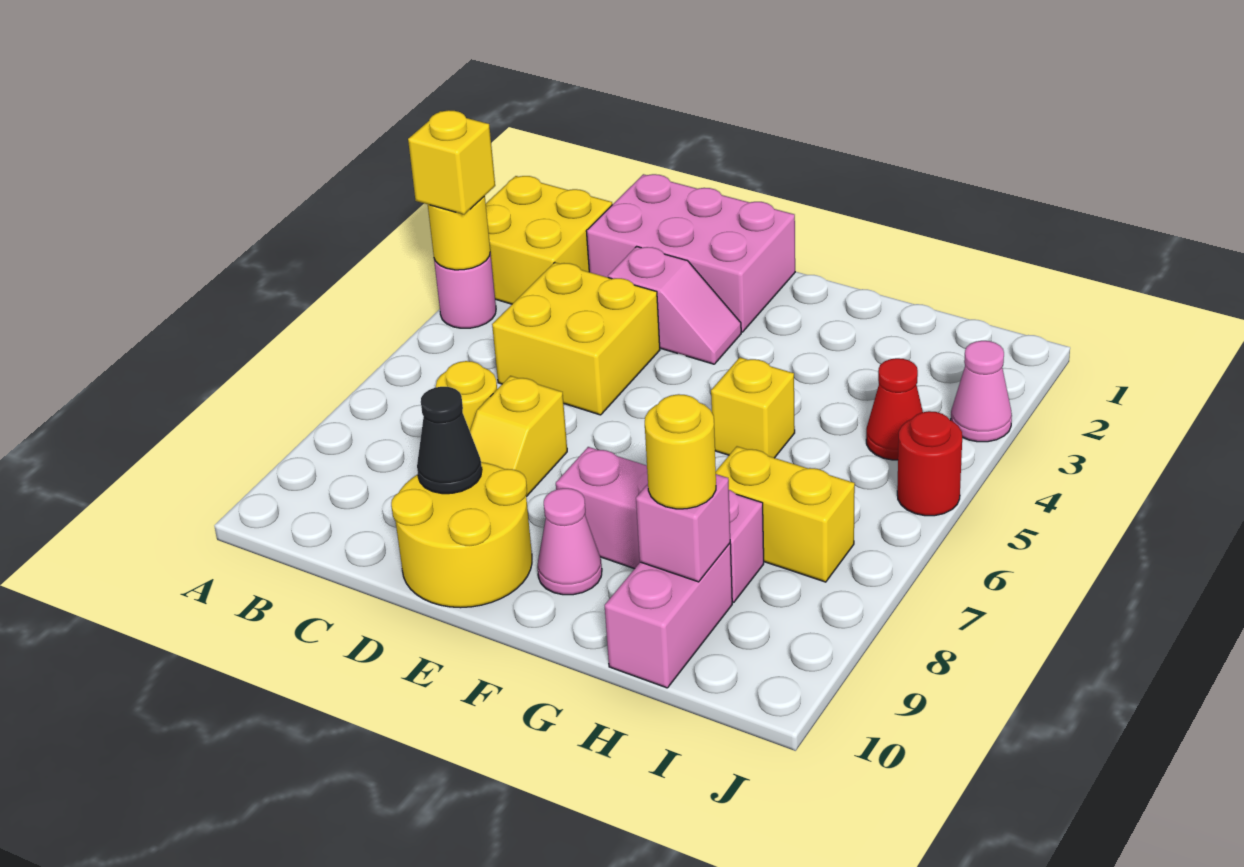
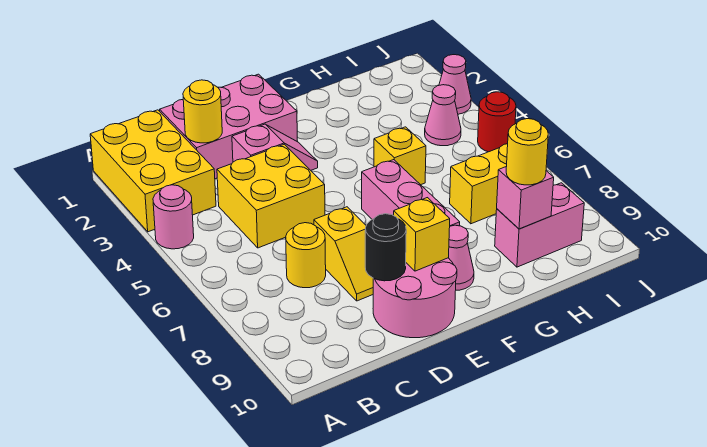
yellow 2x2 brick [486,176,612,304] -> yellow 2x3 brick [90,110,216,232]
yellow 1x1 round brick [428,196,490,270] -> yellow 1x1 round brick moved to [183,80,222,143]
yellow 1x1 brick [408,110,495,214] -> yellow 1x1 brick moved to [394,198,450,271]
yellow 2x2 round brick [391,462,532,608] -> pink 2x2 round brick [373,258,457,338]
black 1x1 cone [417,387,482,494] -> black 1x1 round brick [365,214,406,281]
pink 1x3 brick [556,447,764,602] -> pink 1x3 brick turned to [362,160,460,226]
pink 1x2 brick [605,543,732,688] -> pink 1x2 brick turned to [495,183,584,267]
red 1x1 cone [866,358,923,460] -> pink 1x1 cone [425,85,461,146]

